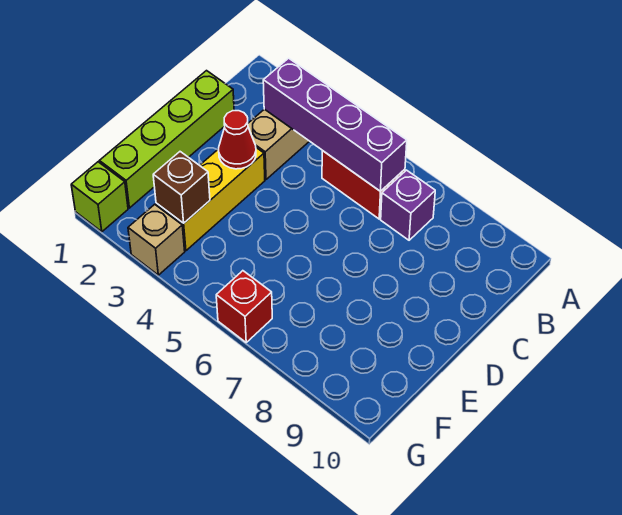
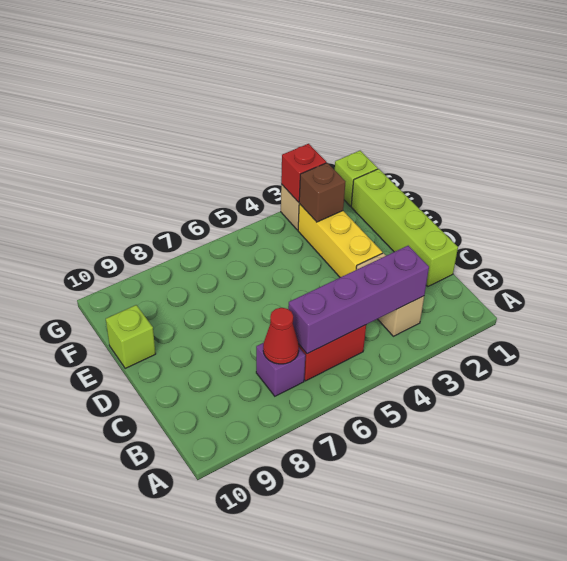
red 1x1 cone [219,111,256,169] -> red 1x1 cone moved to [263,308,299,364]
none -> lime 1x1 brick [106,305,156,368]
red 1x1 brick [216,271,272,342] -> red 1x1 brick moved to [281,144,326,202]

